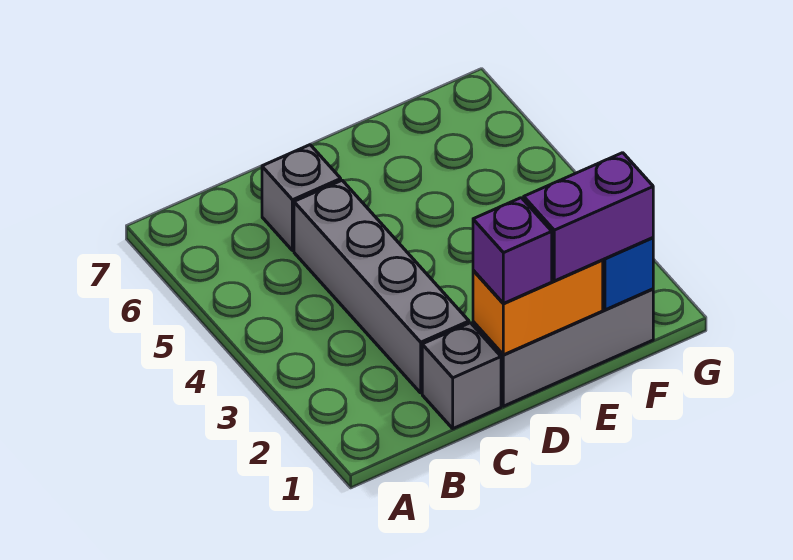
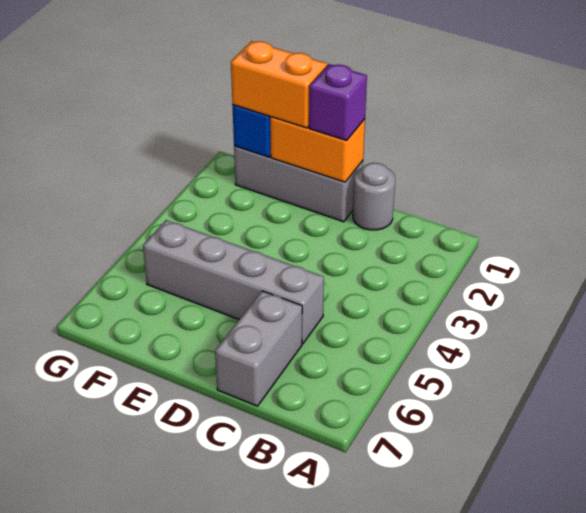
grey 1x1 brick [422,323,501,428] -> grey 1x1 round brick [353,163,395,230]
grey 1x4 brick [294,180,469,393] -> grey 1x4 brick turned to [143,220,324,344]
grey 1x1 brick [262,145,341,251] -> grey 1x2 brick [215,291,302,406]
purple 1x2 brick [524,153,653,281] -> orange 1x2 brick [231,41,327,128]

